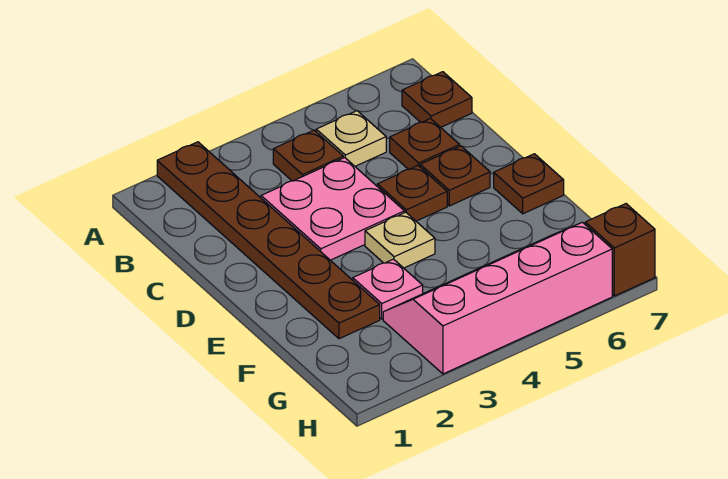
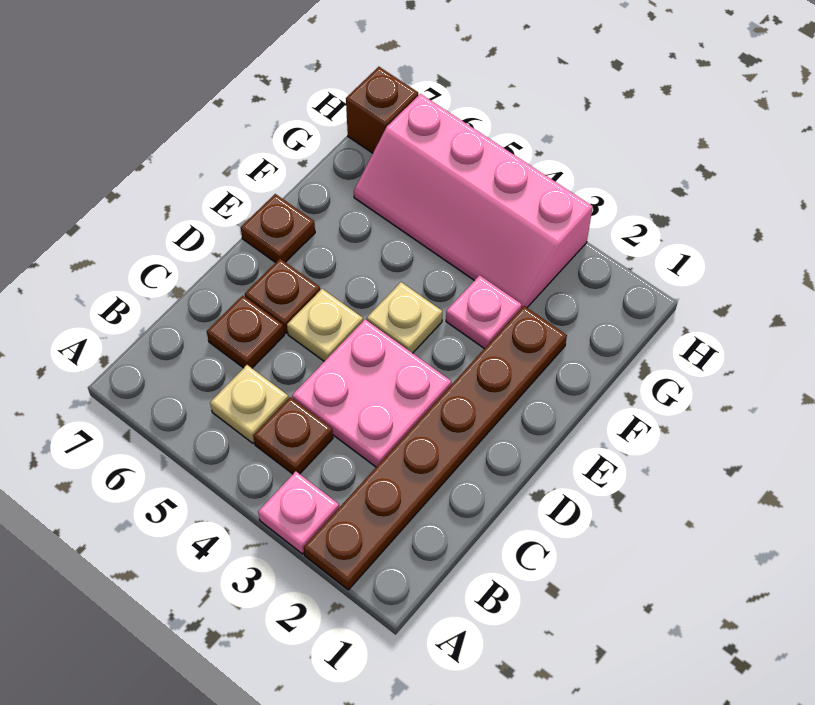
none -> pink 1x1 plate [258,471,339,554]
brown 1x1 plate [402,72,472,127] -> none
brown 1x1 plate [377,166,447,221] -> tan 1x1 plate [287,289,363,361]

